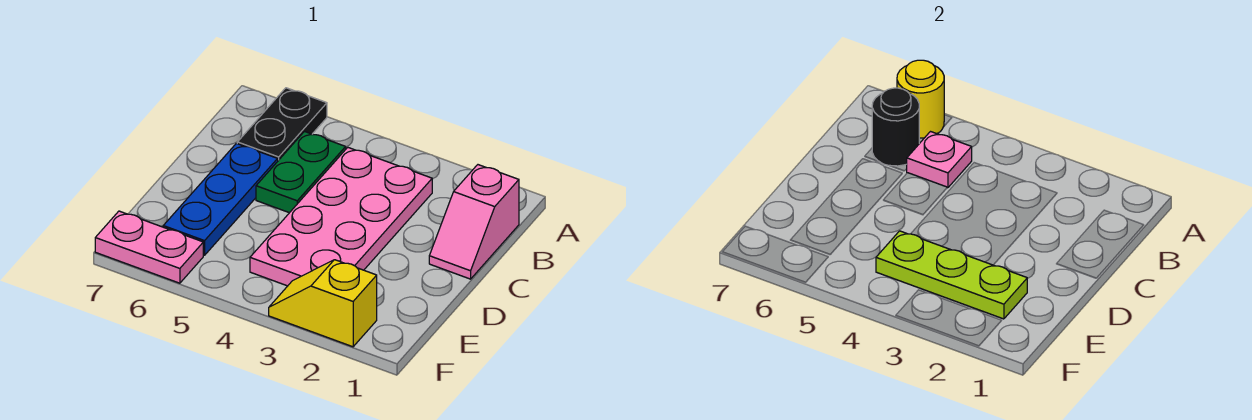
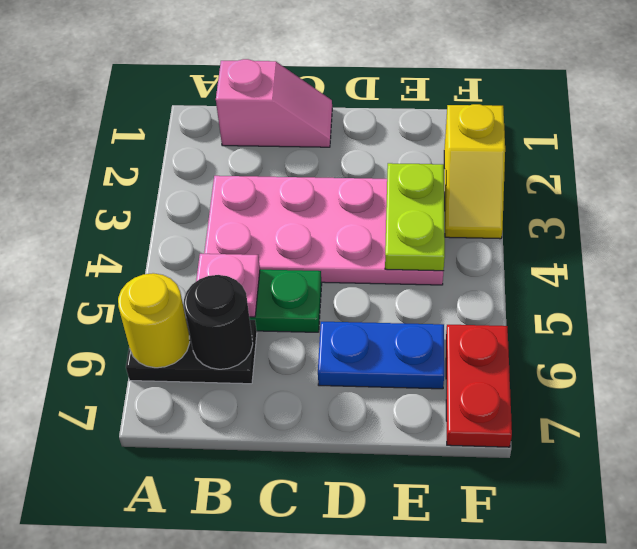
blue 1x3 plate [163,143,278,255] -> blue 1x2 plate [318,322,444,389]
lime 1x3 plate [876,231,1027,319] -> lime 1x2 plate [385,163,445,271]
pink 1x2 plate [95,211,203,283] -> red 1x2 plate [446,325,512,447]

